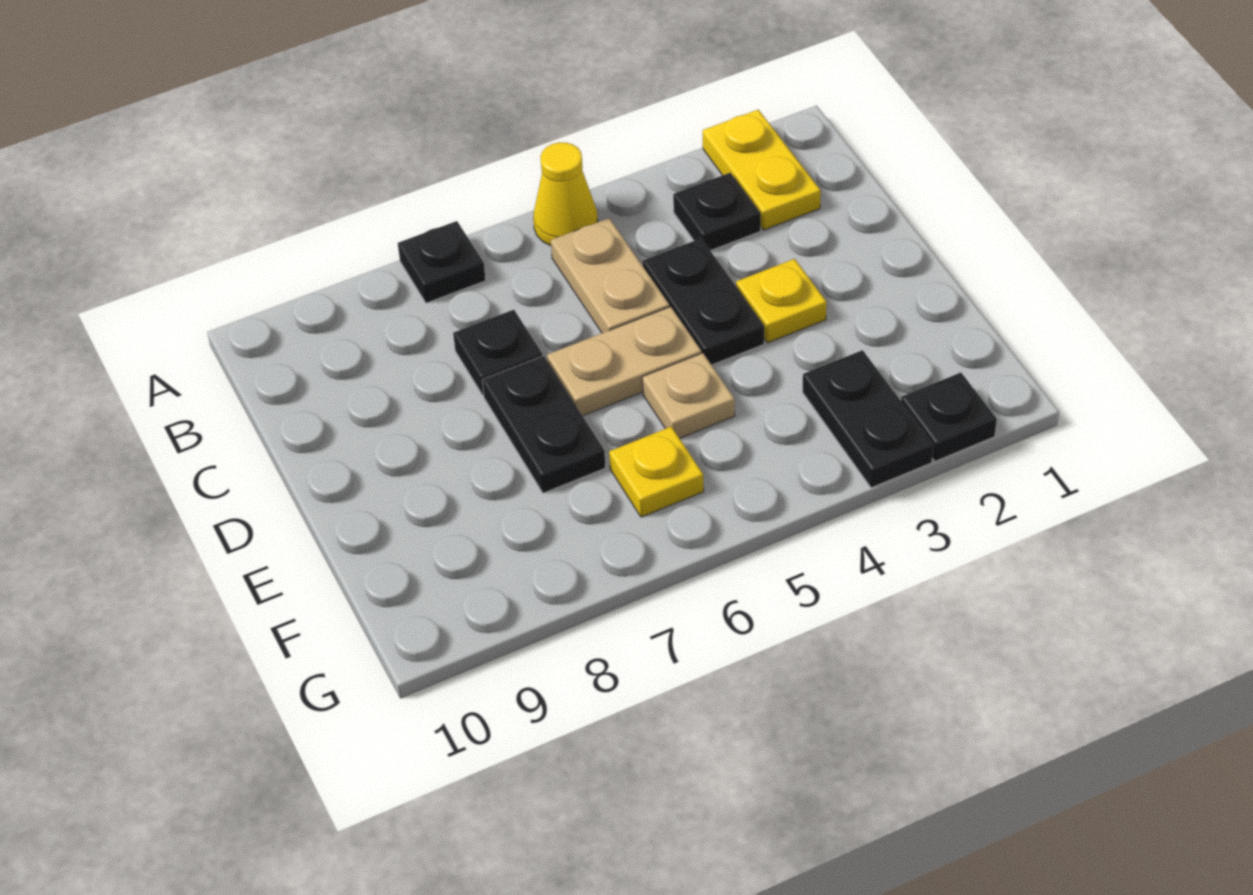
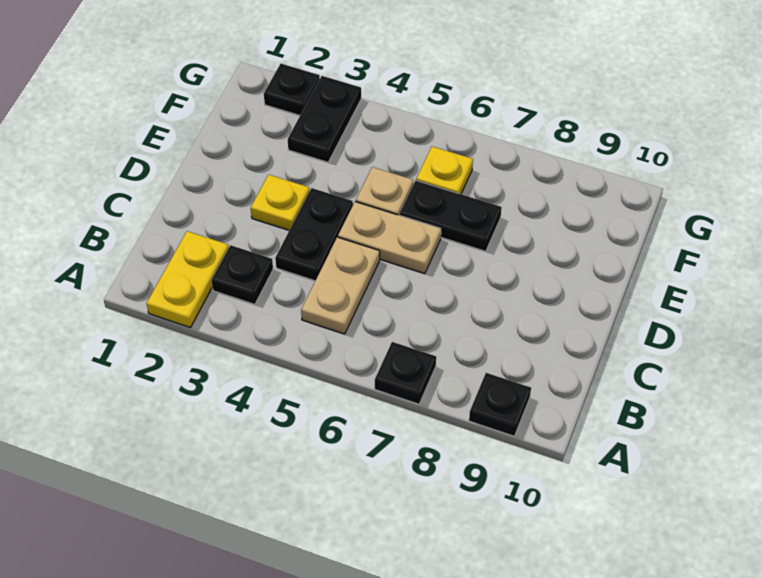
yellow 1x1 cone [533,142,598,246] -> none
black 1x1 plate [453,310,542,395] -> black 1x1 plate moved to [469,373,531,436]
black 1x2 plate [482,356,606,493] -> black 1x2 plate turned to [400,181,502,251]

